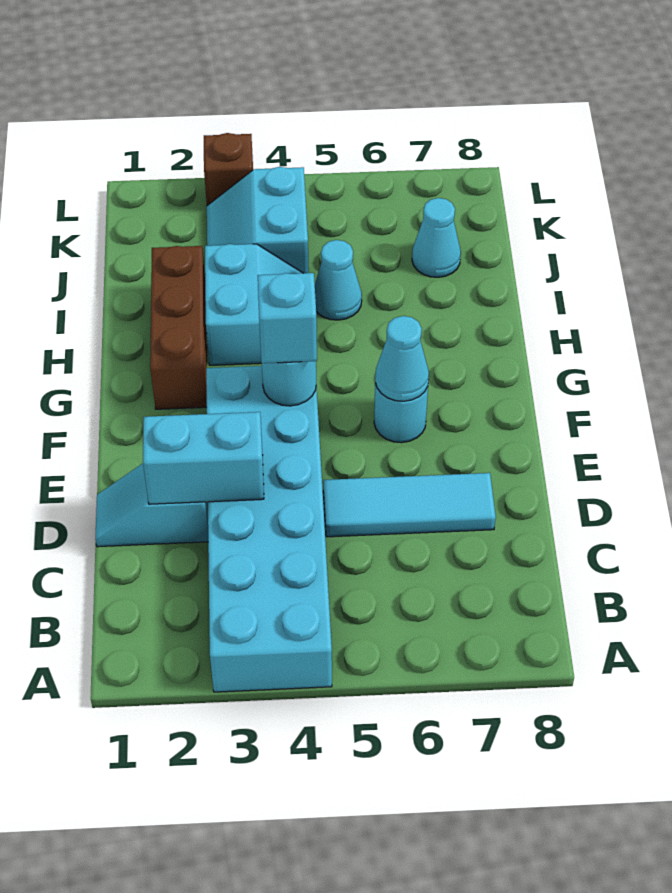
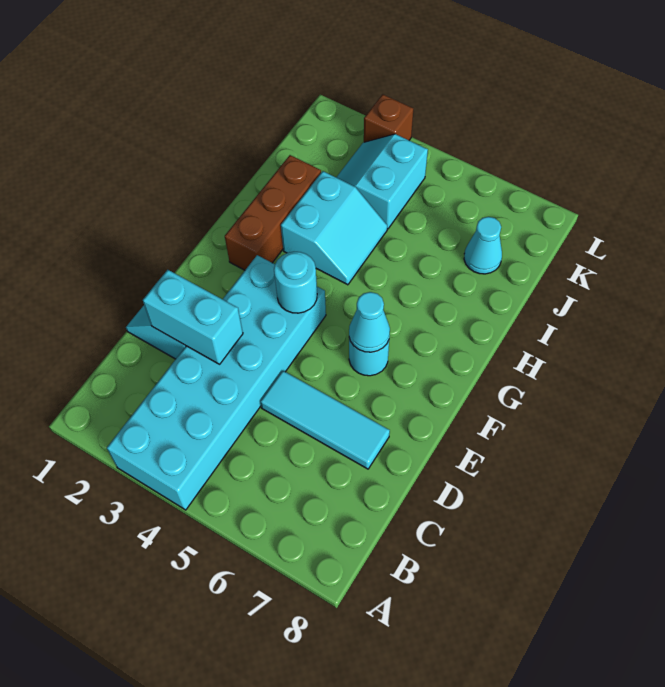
cyan 1x1 brick [258,273,317,363] -> none
cyan 1x1 cone [315,240,362,320] -> none

